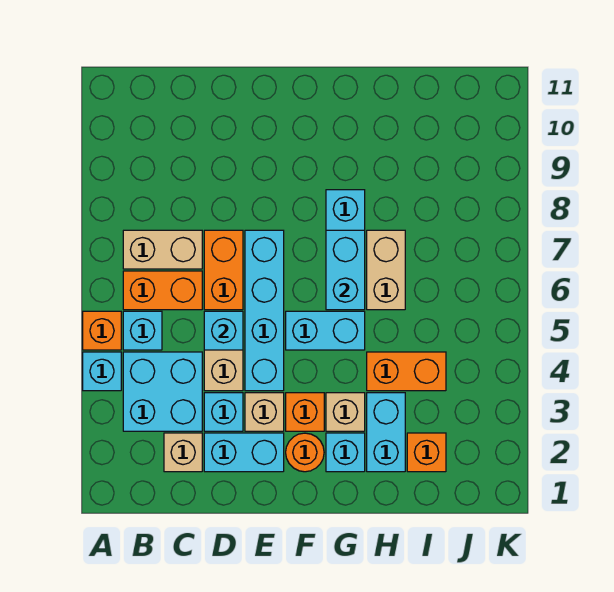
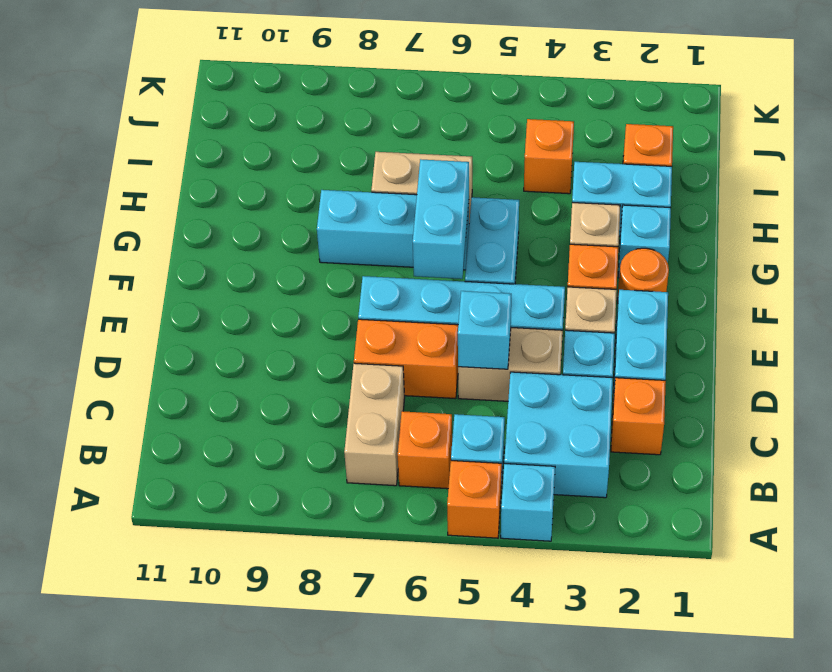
orange 1x2 brick [123,271,202,310] -> orange 1x1 brick [398,411,452,489]
tan 1x1 brick [164,433,202,472] -> orange 1x1 brick [611,378,666,455]
cyan 1x2 brick [326,230,365,310] -> cyan 1x2 brick turned to [413,159,469,279]
orange 1x2 brick [367,352,446,391] -> orange 1x1 brick [524,119,574,194]

